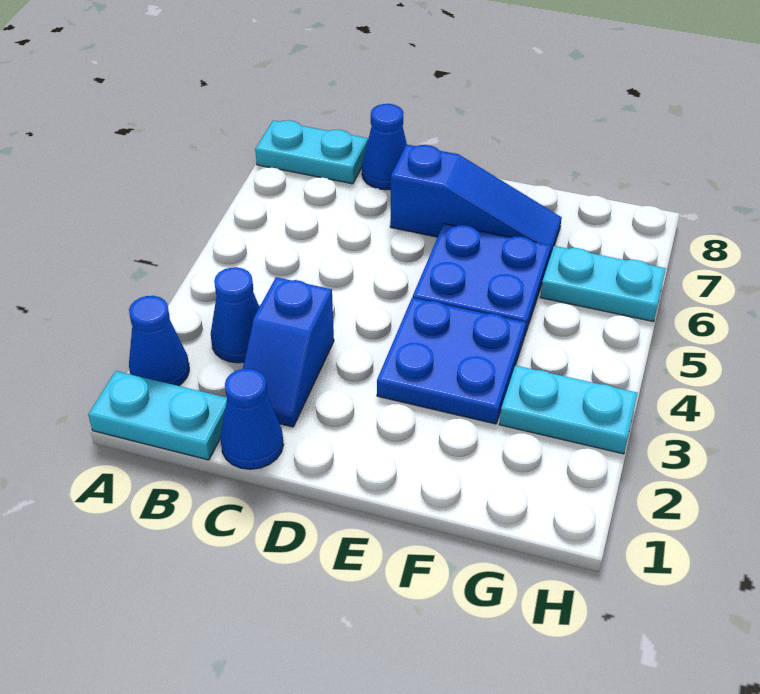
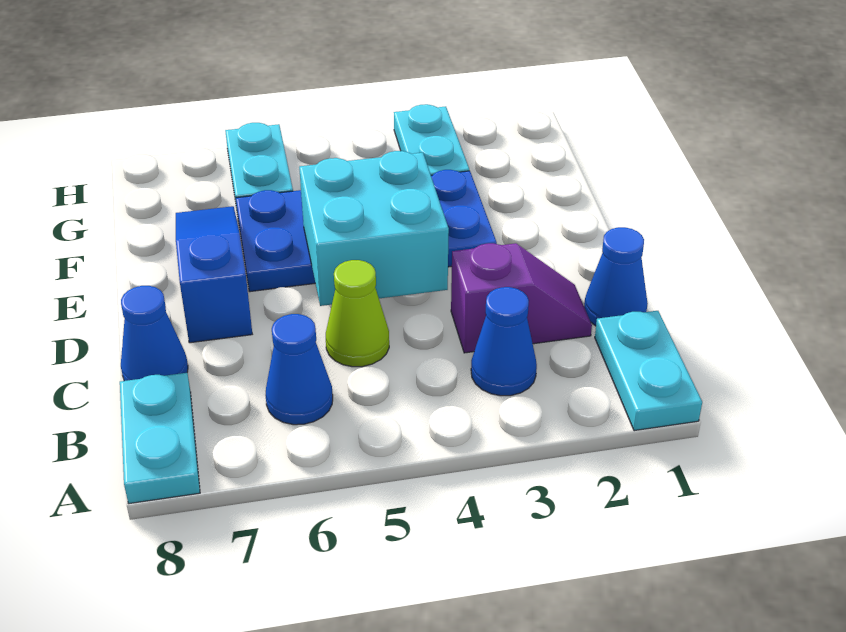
blue 1x1 cone [129,296,189,386] -> blue 1x1 cone moved to [265,314,333,425]
blue 1x2 slope [243,277,334,427] -> purple 1x2 slope [451,243,592,353]
none -> lime 1x1 cone [326,260,389,367]
none -> cyan 2x2 brick [299,151,449,306]

